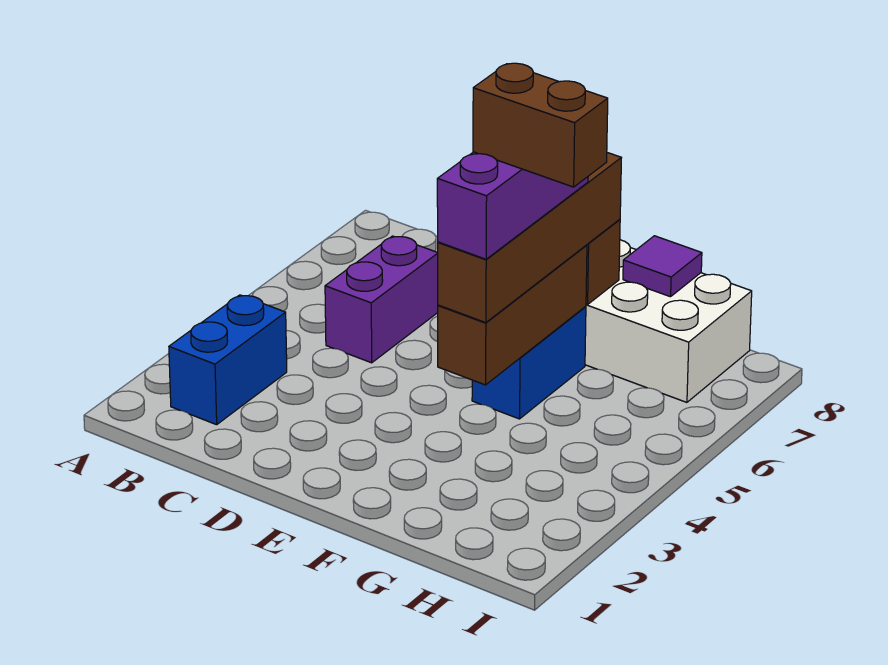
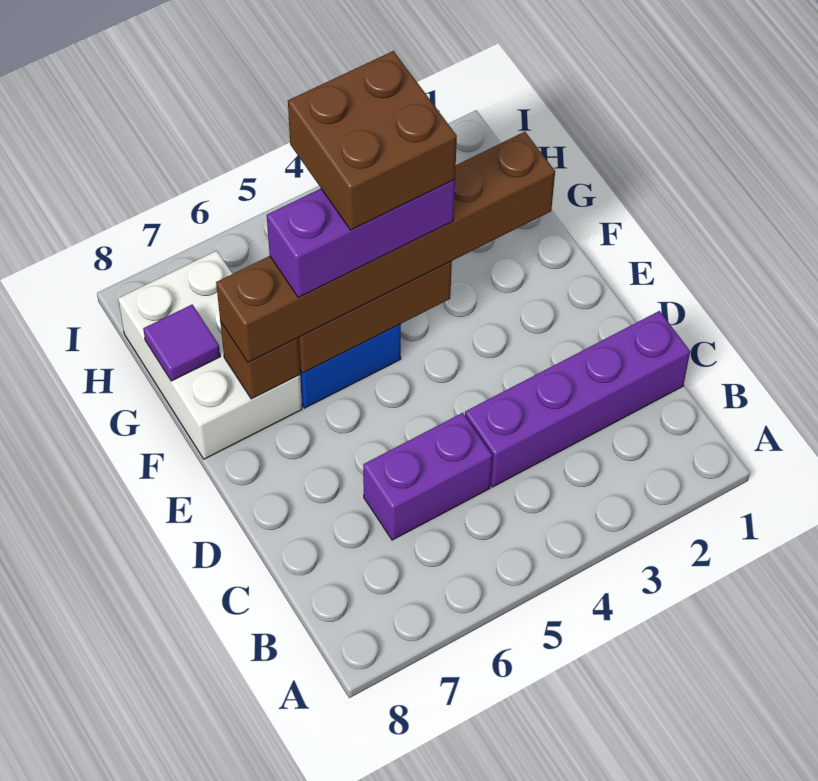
blue 1x2 brick [169,295,287,425] -> none
none -> purple 1x4 brick [465,311,690,487]
brown 1x4 brick [438,153,621,323] -> brown 1x6 brick [216,132,555,362]
brown 1x2 brick [473,63,608,187] -> brown 2x2 brick [288,51,457,230]

